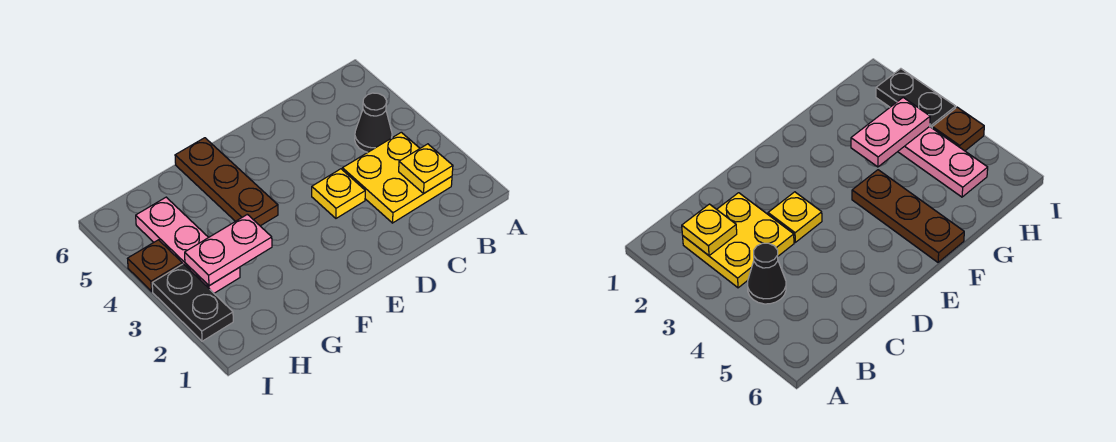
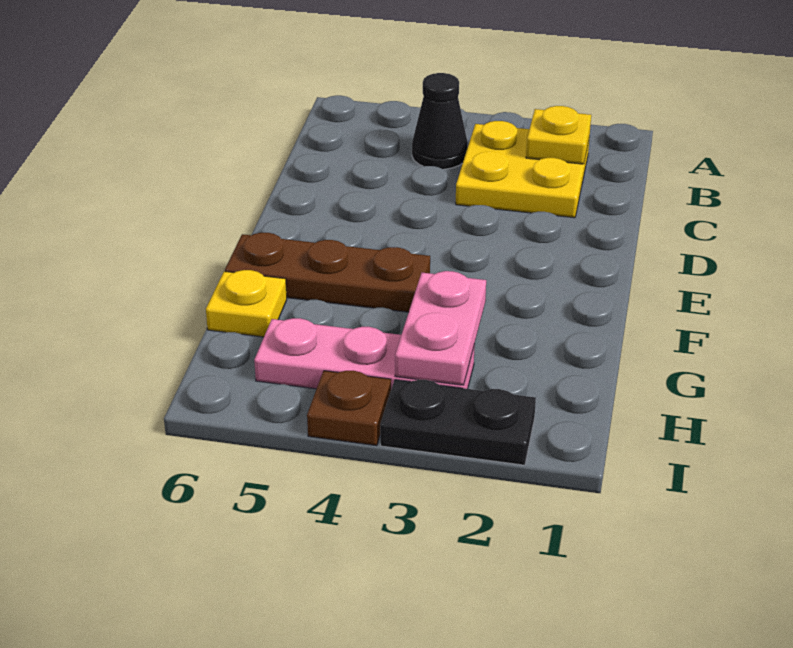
yellow 1x1 plate [312,169,365,218] -> yellow 1x1 plate moved to [206,270,287,337]

